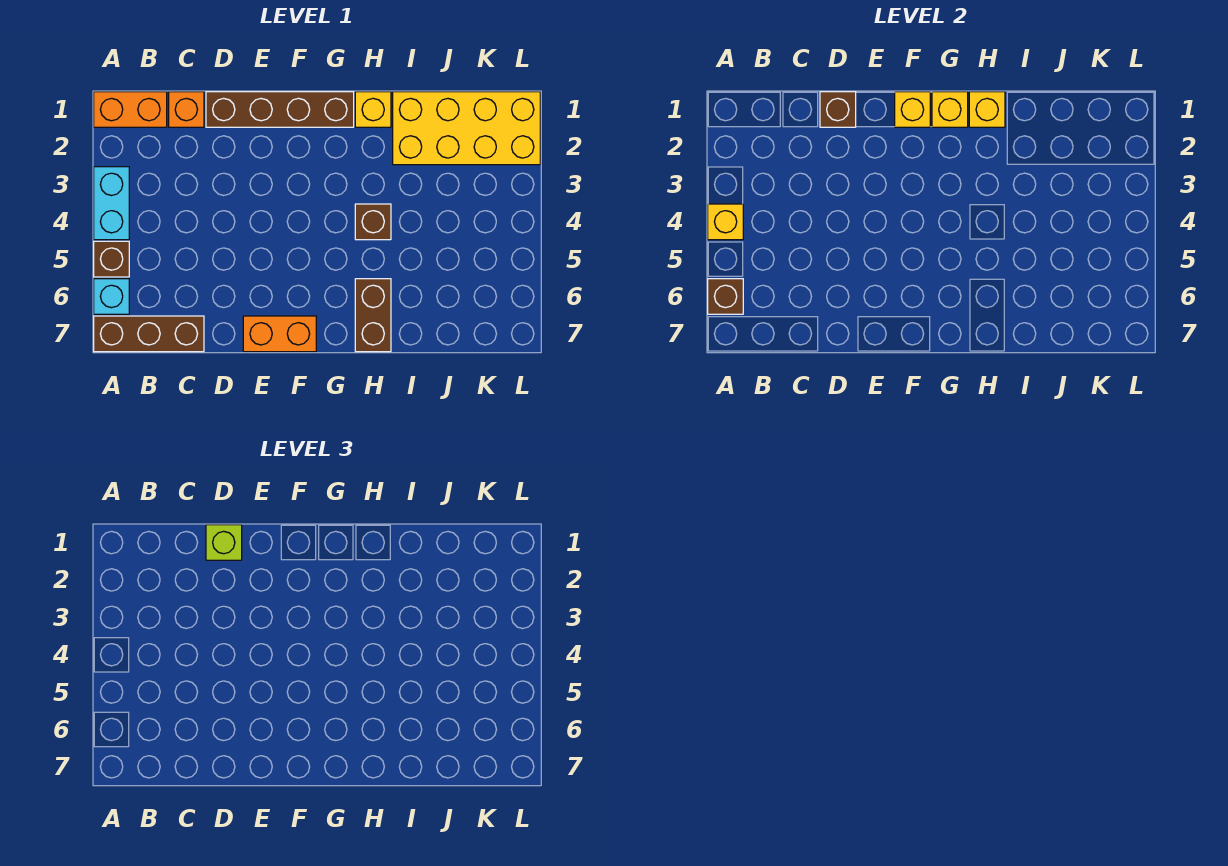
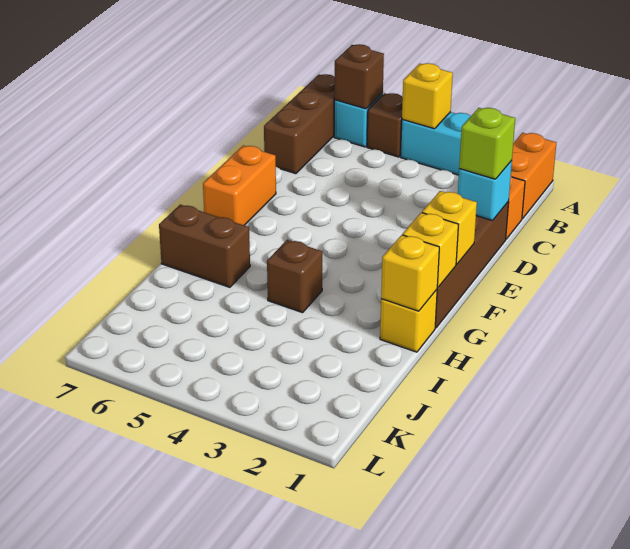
brown 1x1 brick [820,92,856,127] -> cyan 1x1 brick [458,161,512,221]
yellow 2x4 brick [393,92,540,165] -> none

